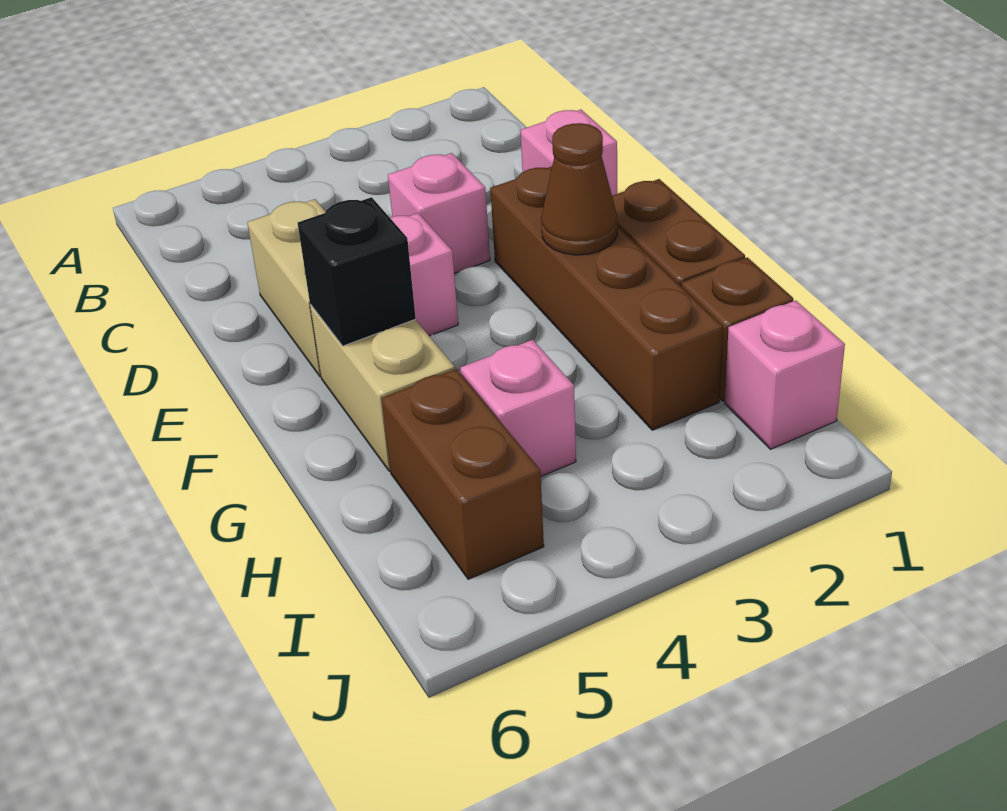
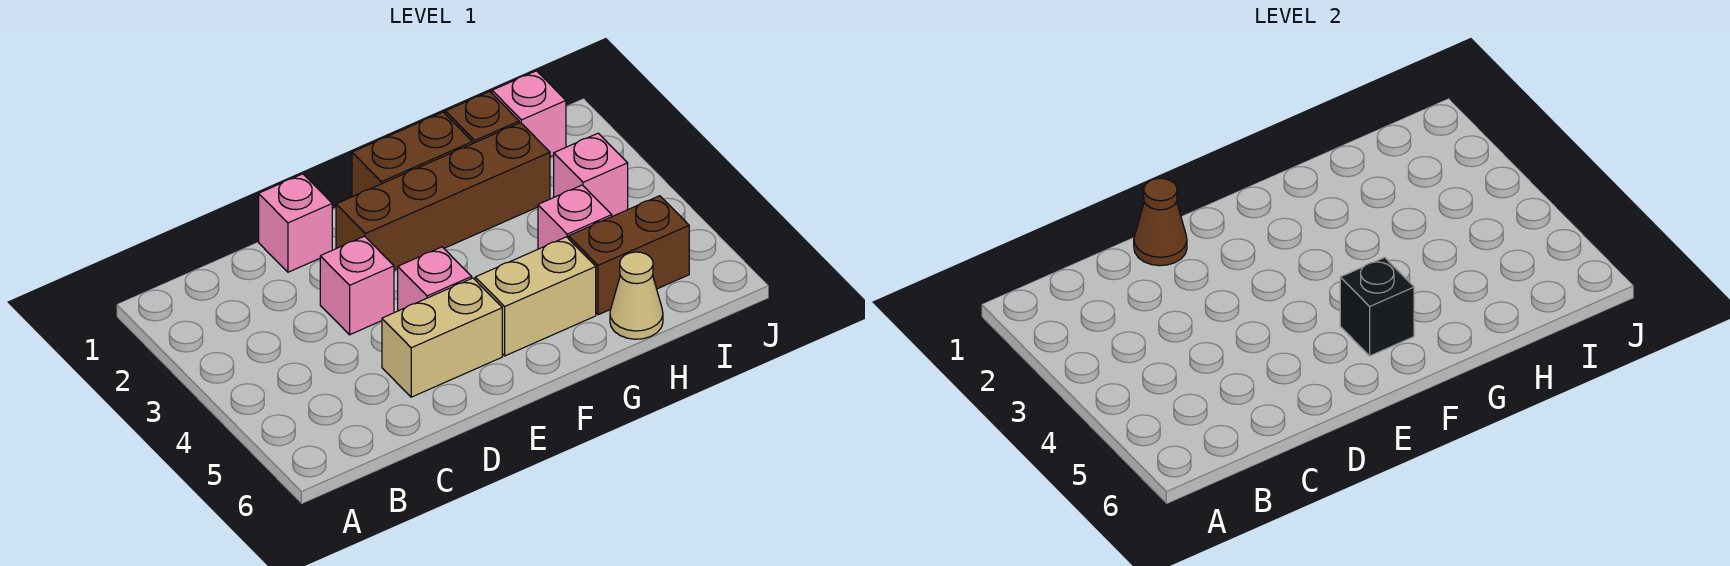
brown 1x1 cone [541,123,618,255] -> brown 1x1 cone moved to [1134,178,1187,266]
none -> tan 1x1 cone [610,252,663,339]
none -> pink 1x1 brick [554,133,628,216]

